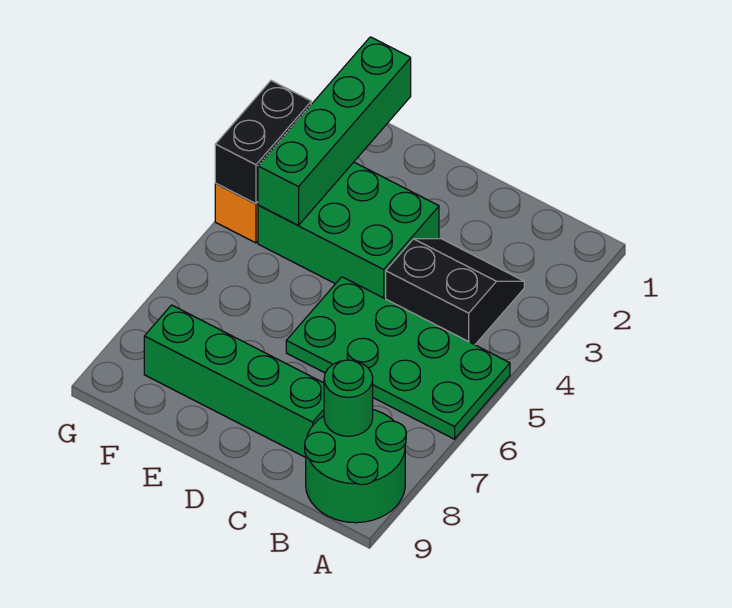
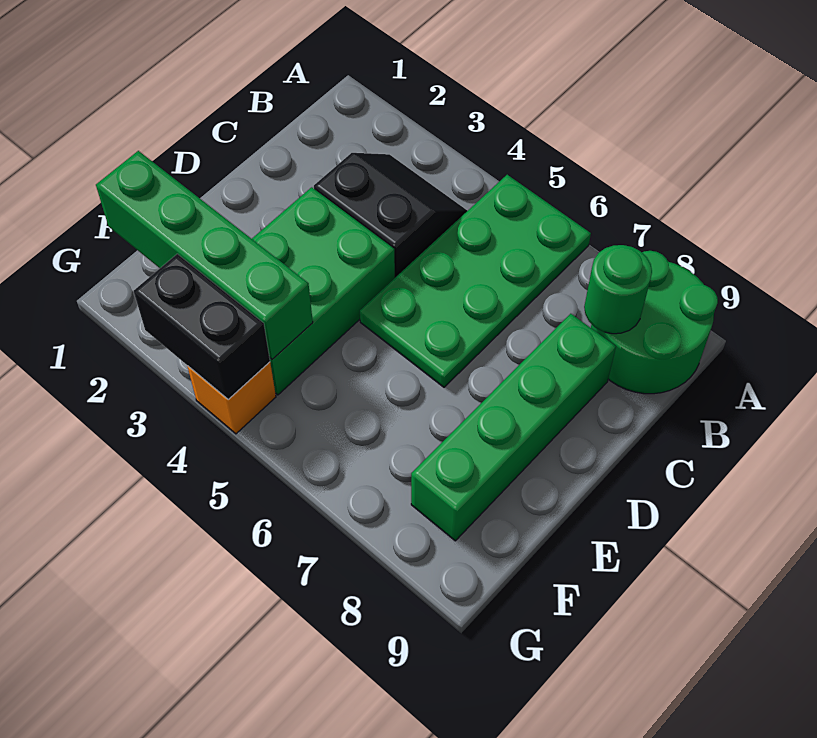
black 2x2 slope [386,239,524,345] -> black 2x2 slope turned to [314,153,468,277]

